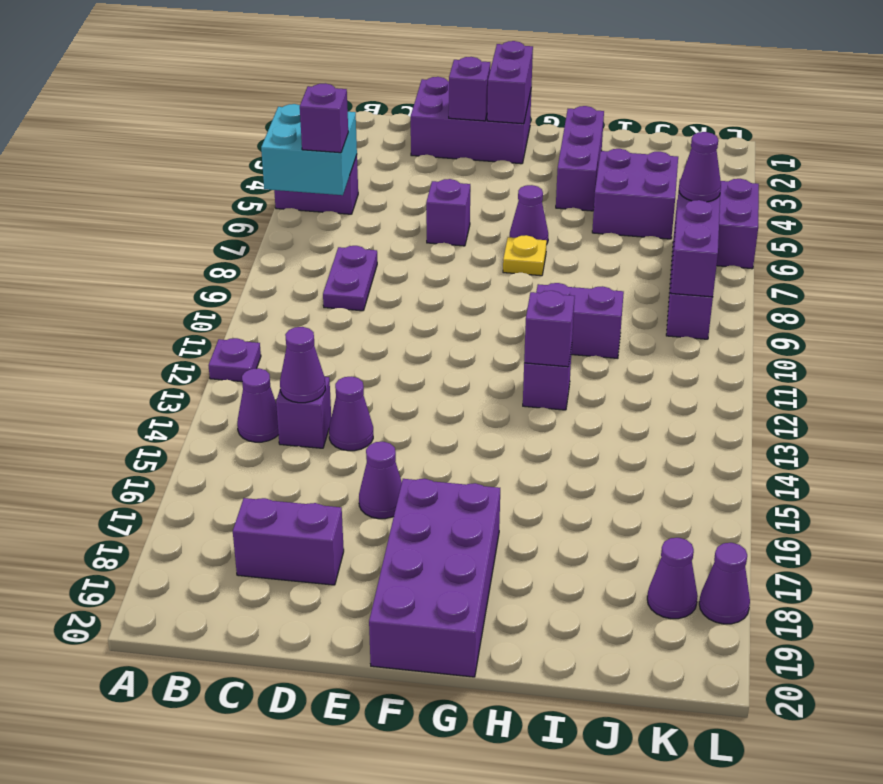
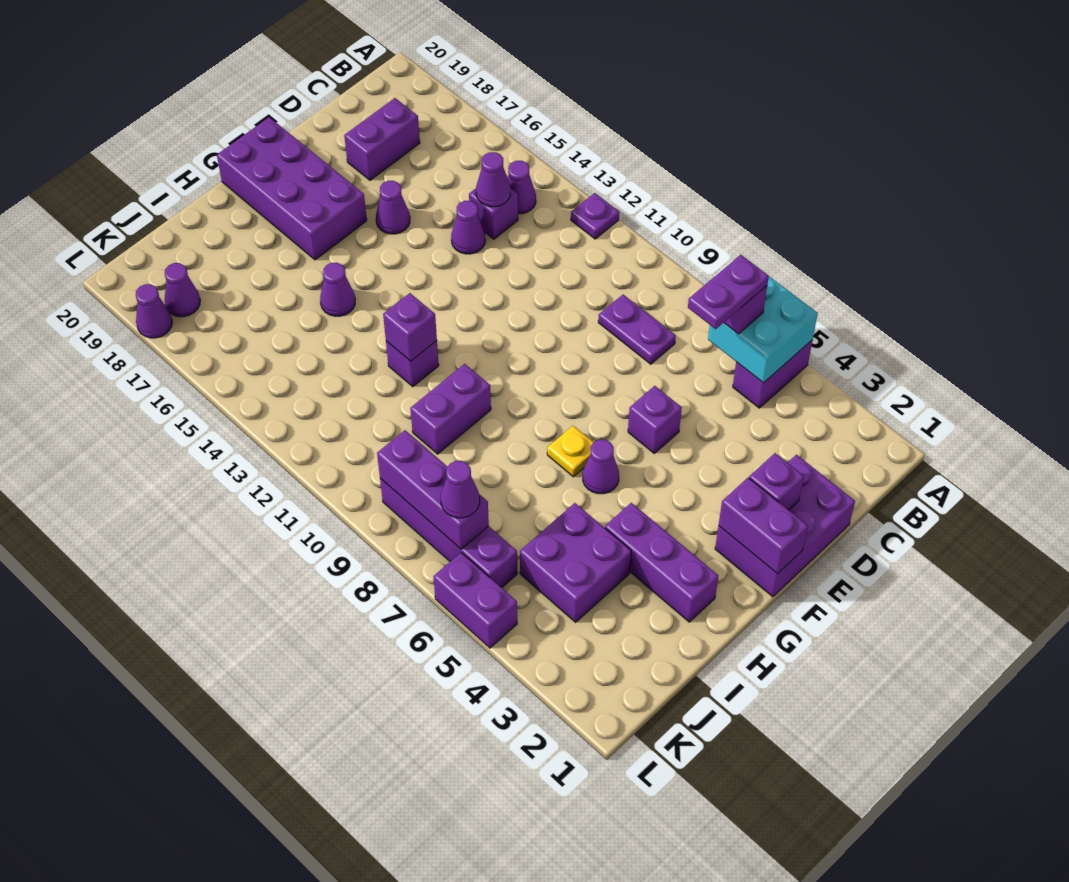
none -> purple 1x2 plate [688,255,769,329]
none -> purple 1x1 cone [320,263,355,316]

